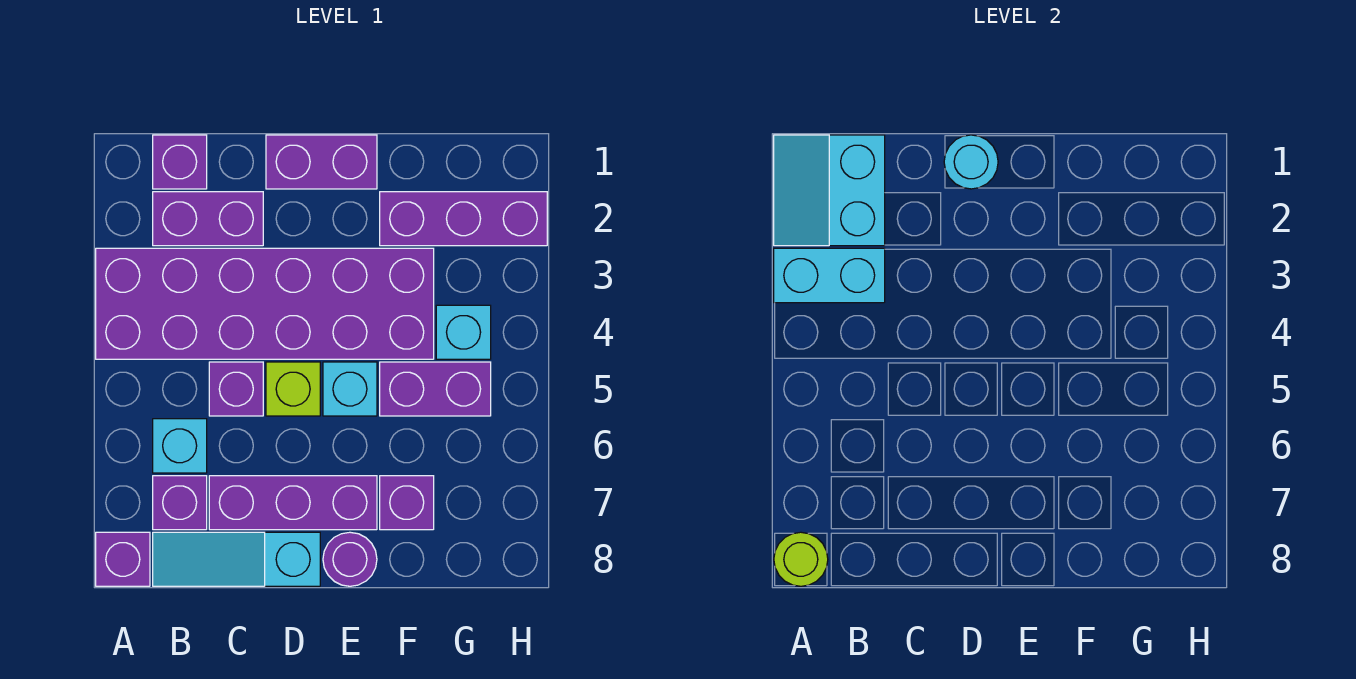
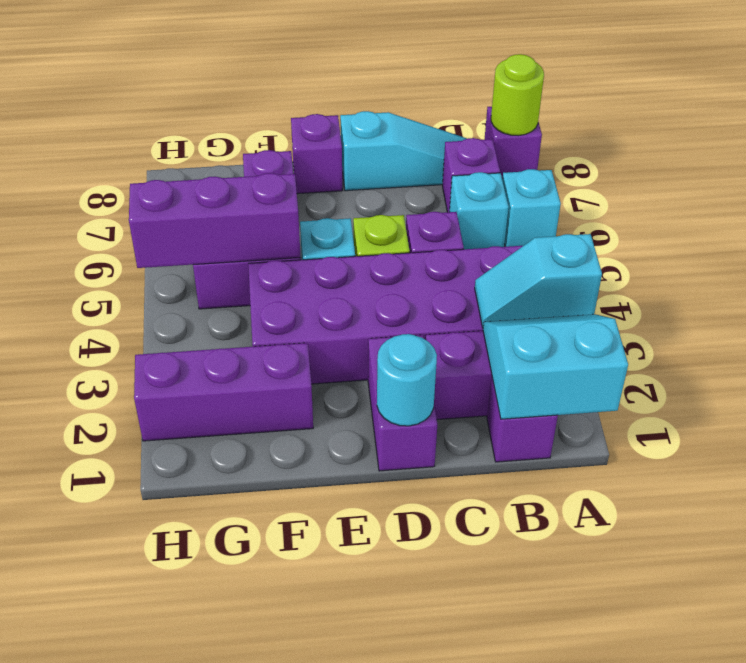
cyan 2x2 slope [774,135,885,246] -> cyan 2x2 slope turned to [483,314,628,419]
cyan 1x2 brick [774,248,885,303] -> cyan 1x2 slope [475,234,602,327]
purple 1x3 brick [209,476,377,530] -> purple 1x3 brick moved to [129,173,301,268]
purple 1x2 brick [266,135,377,189] -> purple 1x2 brick turned to [368,335,437,471]
purple 1x1 round brick [323,532,377,586] -> purple 1x1 brick [291,114,342,194]
cyan 1x1 brick [436,305,491,359] -> cyan 1x1 brick moved to [502,169,561,247]

